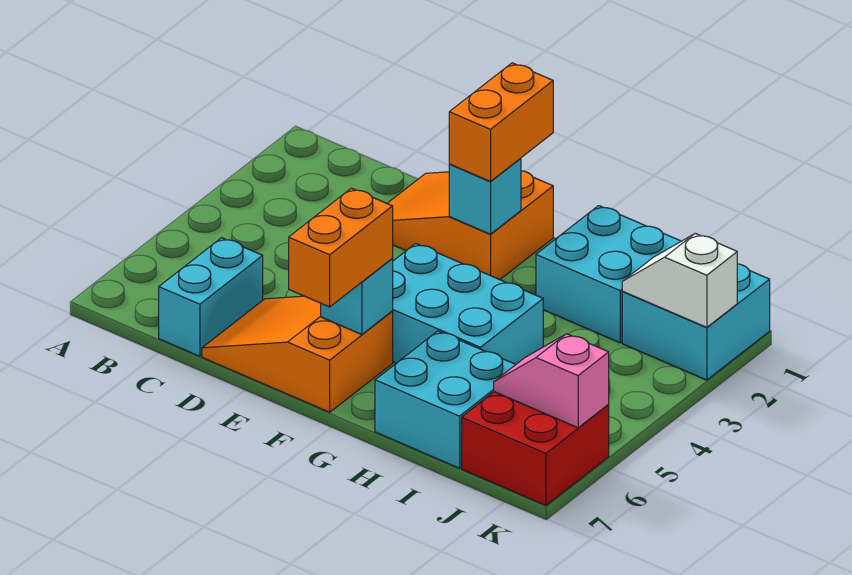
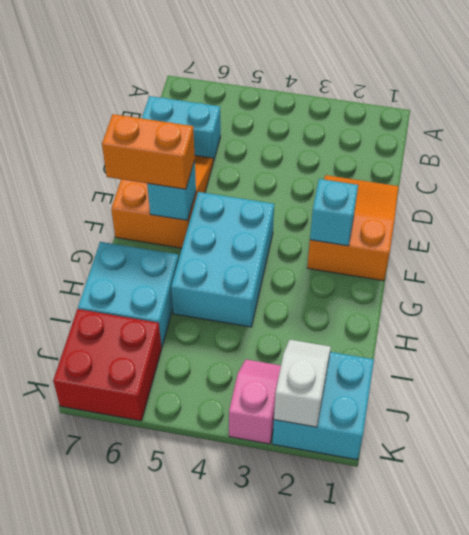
orange 1x2 brick [449,63,553,182] -> none
cyan 2x2 brick [536,206,681,343] -> none
pink 1x2 slope [494,334,609,428] -> pink 1x2 slope moved to [229,359,281,444]

